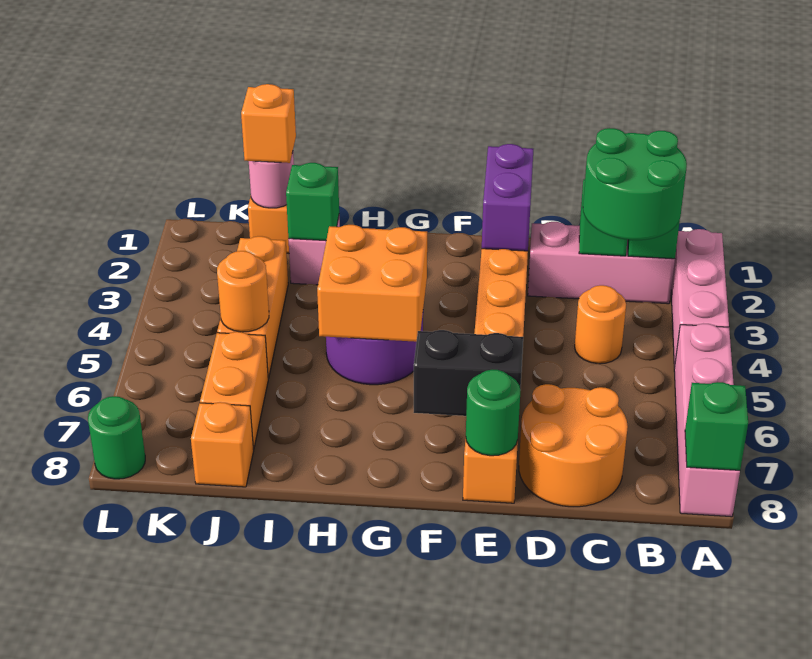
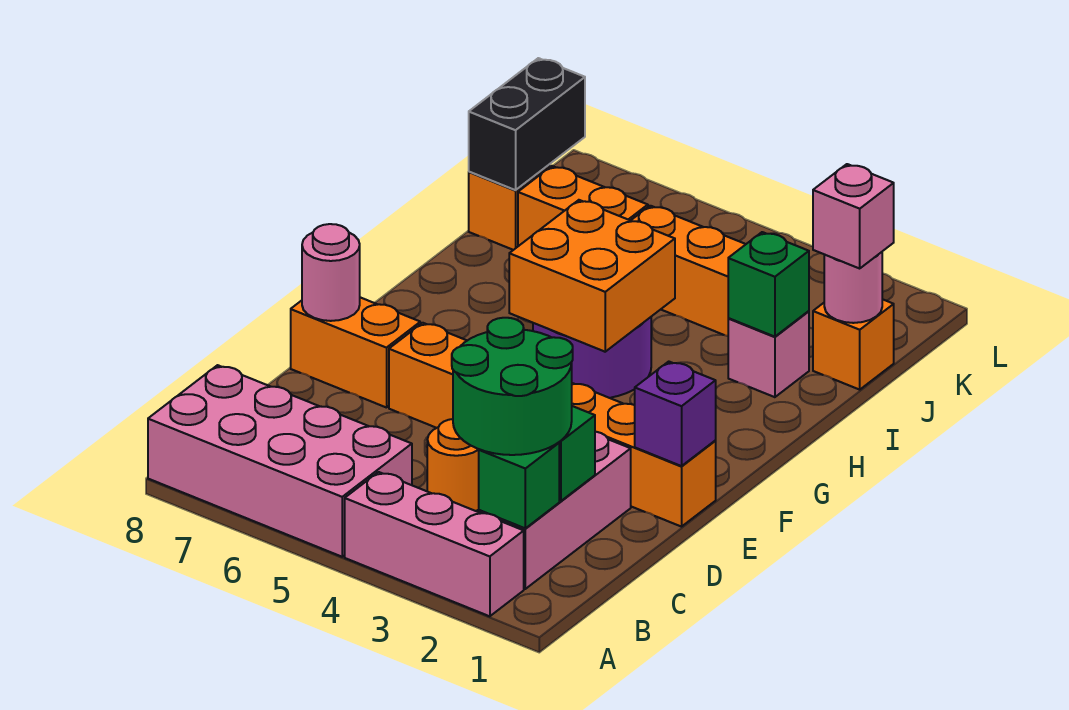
pink 1x4 brick [674,324,740,517] -> pink 2x4 brick [148,365,412,557]
green 1x1 brick [685,382,748,470] -> none
orange 2x2 round brick [519,384,628,507] -> none
purple 1x2 brick [482,144,533,251] -> purple 1x1 brick [635,362,716,466]
black 1x2 brick [414,330,523,416] -> black 1x2 brick moved to [469,58,585,190]
green 1x1 round brick [466,370,520,456] -> pink 1x1 round brick [302,224,360,321]
orange 1x1 brick [241,84,296,163] -> pink 1x1 brick [813,164,894,268]
orange 1x1 round brick [217,251,269,332] -> none
green 1x1 round brick [88,396,145,479] -> none

